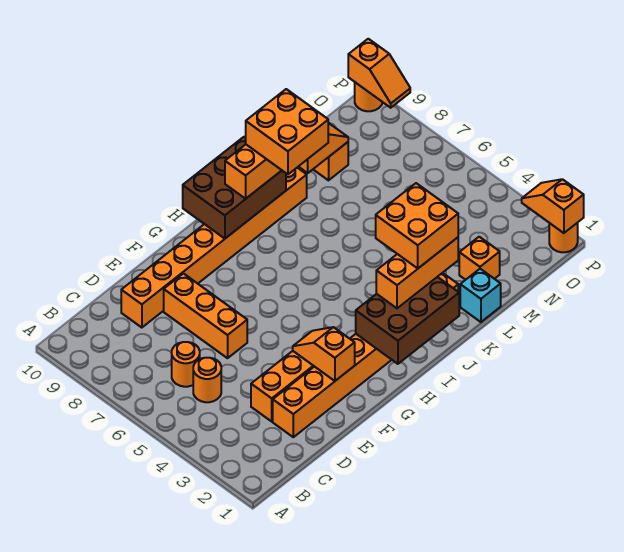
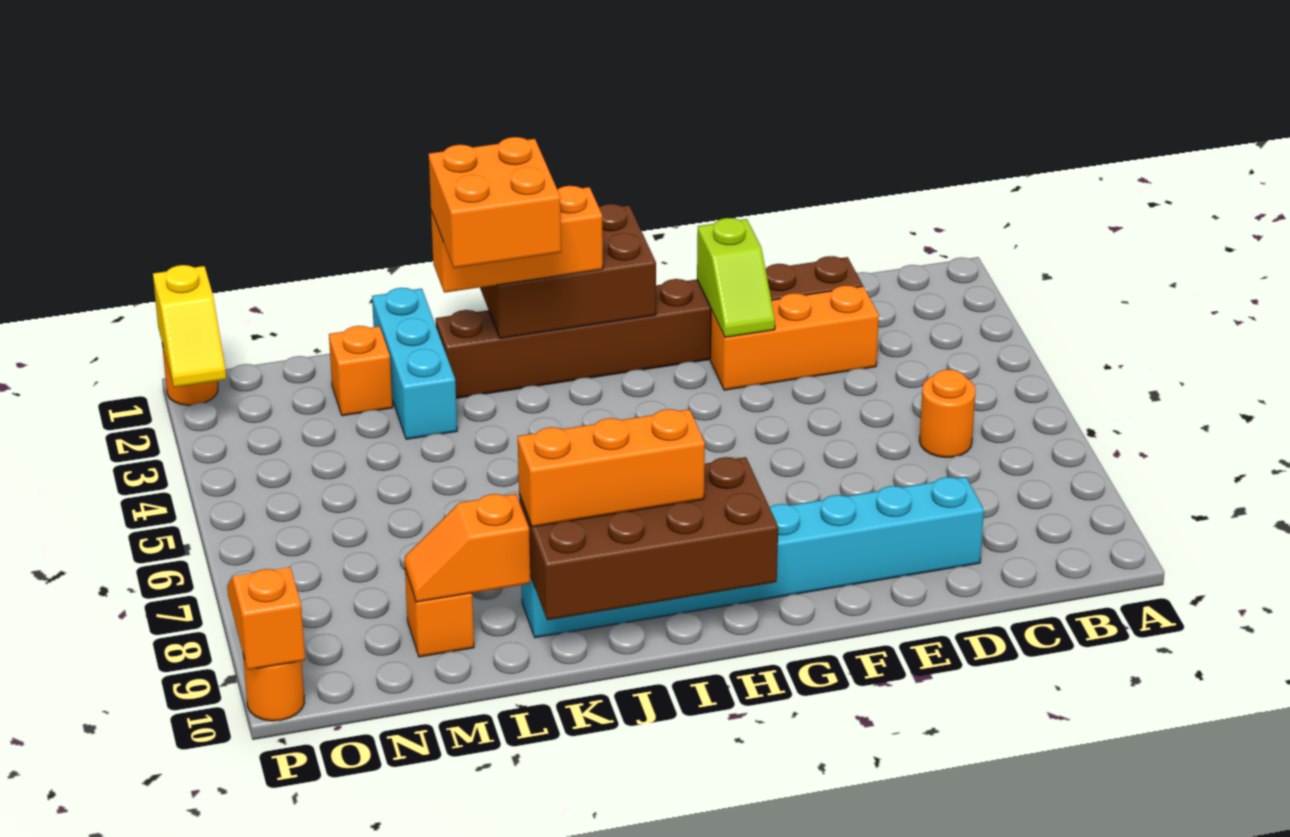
orange 1x1 round brick [193,358,221,402] -> none
orange 1x8 brick [273,273,458,437] -> brown 1x8 brick [436,256,863,398]
orange 1x8 brick [121,168,307,328] -> cyan 1x8 brick [522,477,984,638]
orange 1x3 brick [164,274,247,358] -> none
orange 1x2 slope [293,327,355,381] -> lime 1x2 slope [697,218,775,337]
brown 2x3 brick [183,137,286,239] -> brown 2x4 brick [519,457,778,620]
orange 2x2 brick [246,89,328,174] -> none
cyan 1x1 brick [460,269,501,322] -> cyan 1x3 brick [372,288,457,439]
orange 1x2 slope [522,179,584,233] -> yellow 1x2 slope [153,265,226,387]

